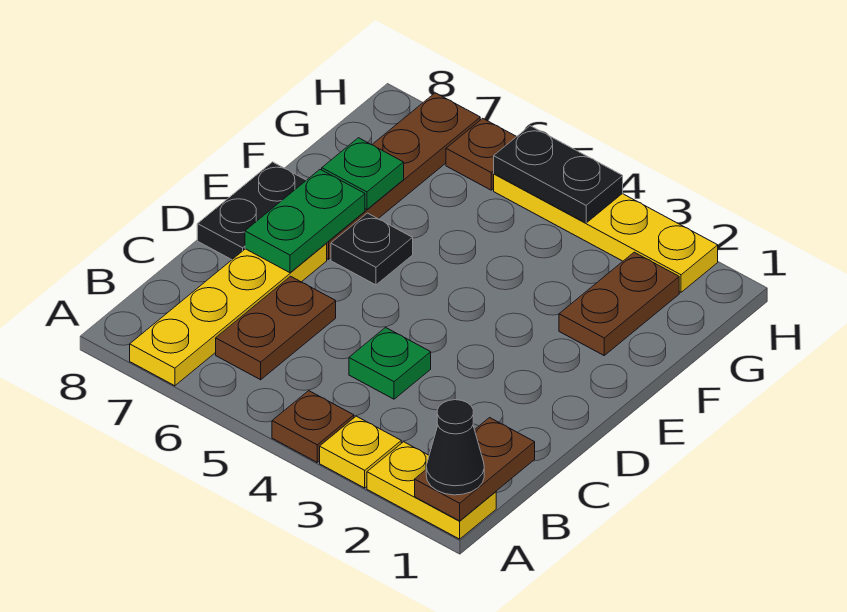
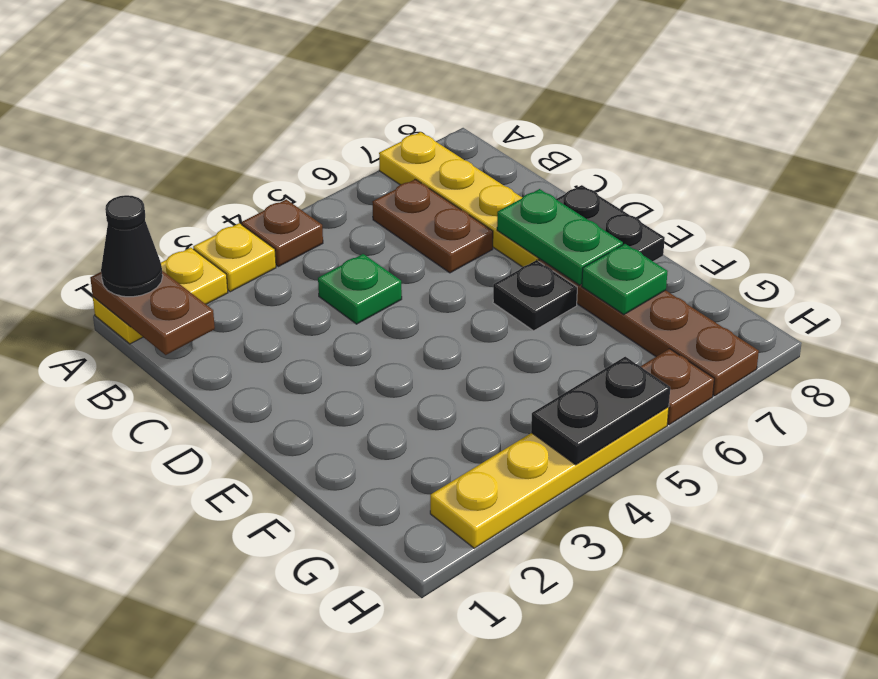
brown 1x2 plate [559,252,679,355] -> none

